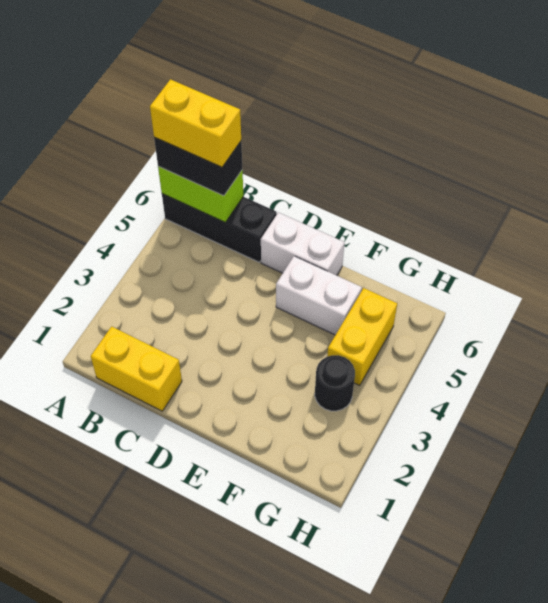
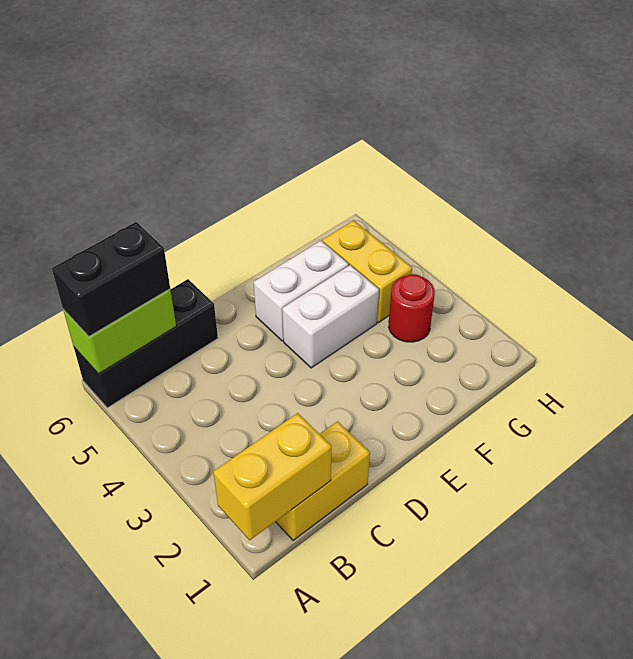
yellow 1x2 brick [150,79,241,167] -> yellow 1x2 brick moved to [213,413,331,540]
white 1x2 brick [261,212,344,275] -> white 1x2 brick moved to [282,265,379,368]
black 1x1 round brick [315,355,355,411] -> red 1x1 round brick [389,274,435,342]

